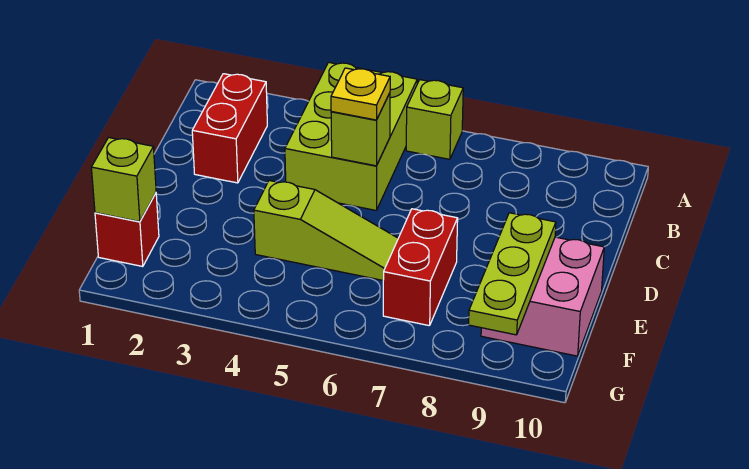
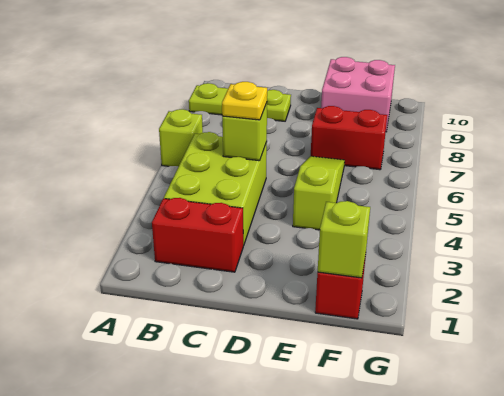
lime 2x3 brick [285,62,417,210] -> lime 2x3 brick turned to [164,132,267,246]
lime 1x3 plate [469,213,556,335] -> lime 1x3 plate moved to [189,83,291,121]

